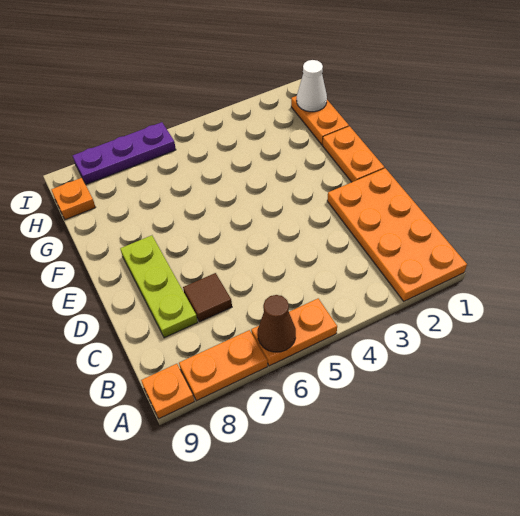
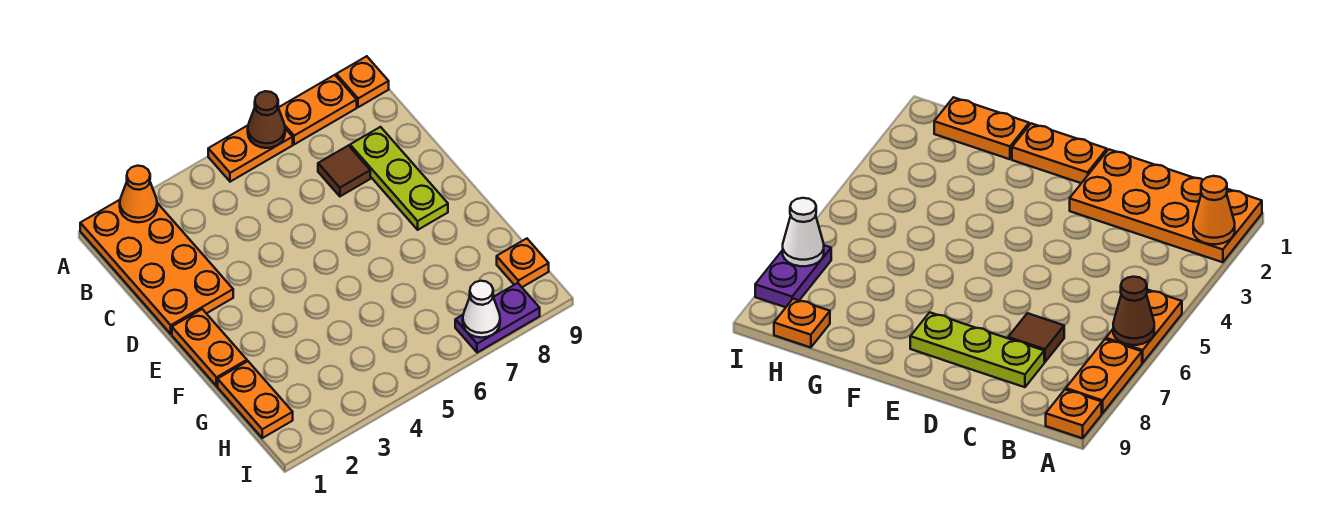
none -> orange 1x1 cone [120,166,157,222]
white 1x1 cone [297,60,327,112] -> white 1x1 cone moved to [463,281,500,338]
purple 1x3 plate [73,122,176,184] -> purple 1x2 plate [455,283,540,353]

